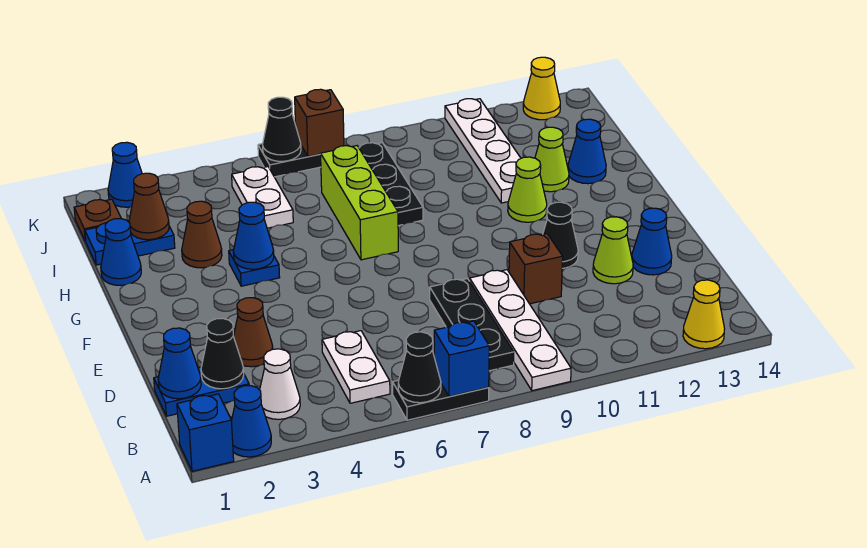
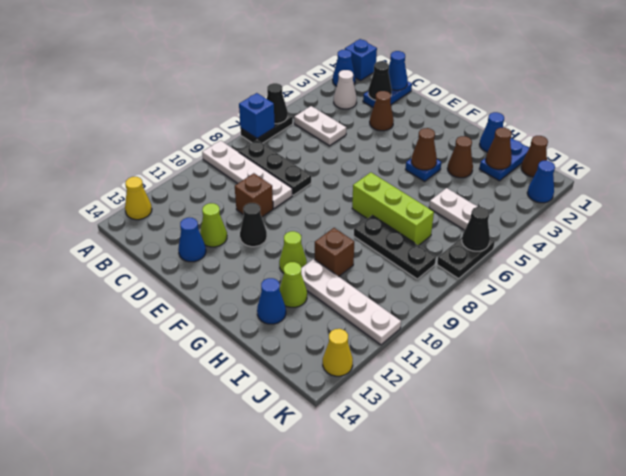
blue 1x1 cone [233,202,274,269] -> brown 1x1 cone [411,128,437,170]
brown 1x1 plate [74,199,121,241] -> brown 1x1 cone [521,136,548,177]
brown 1x1 brick [295,89,344,156] -> brown 1x1 brick moved to [315,228,354,276]

